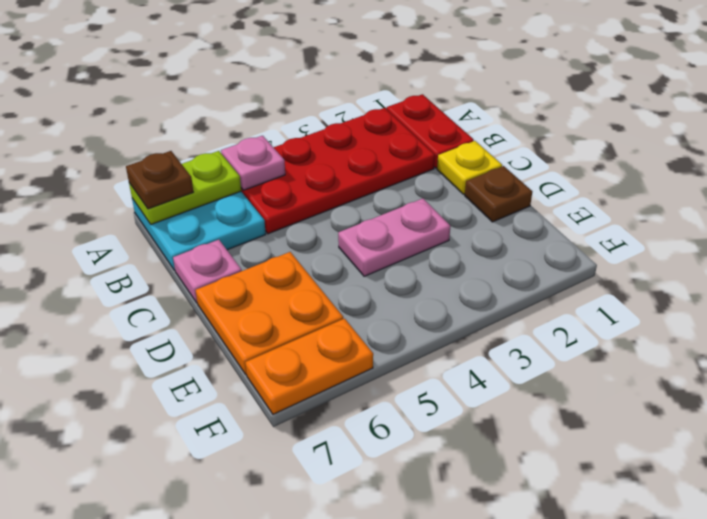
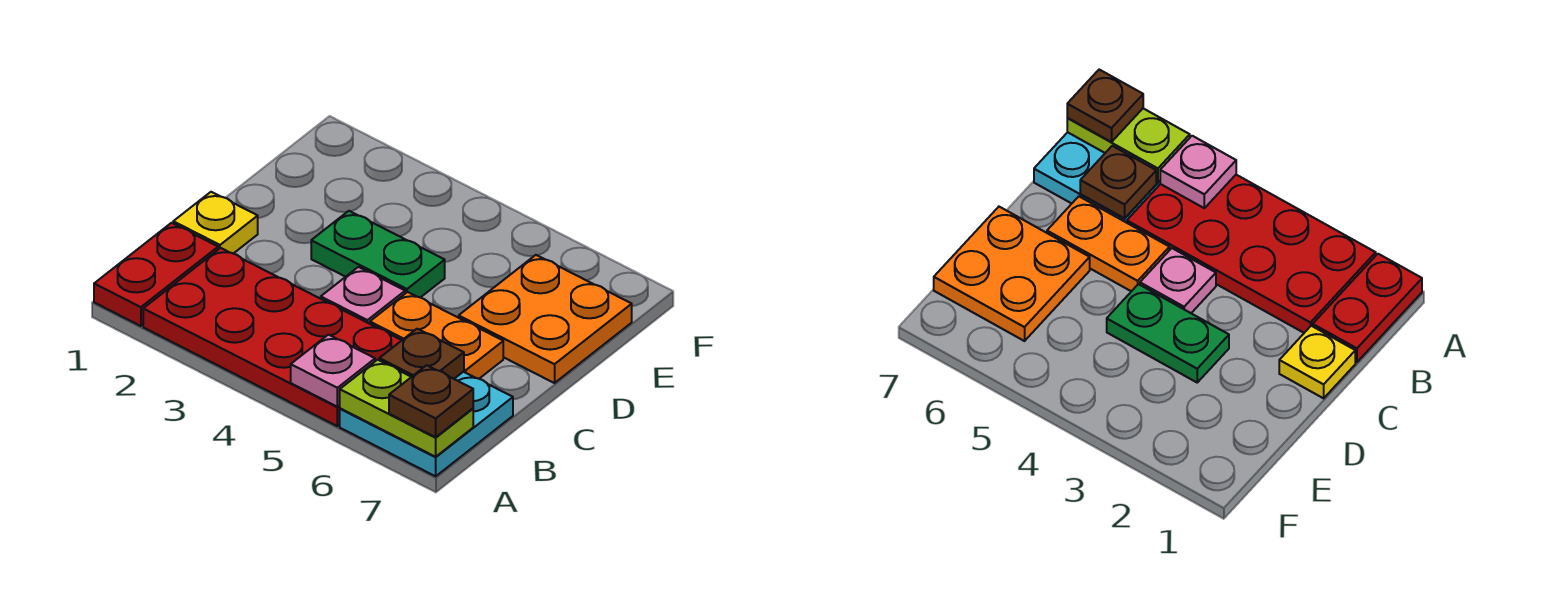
pink 1x1 plate [173,240,242,303] -> pink 1x1 plate moved to [321,267,405,324]
brown 1x1 plate [465,166,532,222] -> brown 1x1 plate moved to [379,329,464,379]
pink 1x2 plate [338,198,450,276] -> green 1x2 plate [311,211,445,298]
orange 1x2 plate [245,319,373,414] -> orange 1x2 plate moved to [370,292,503,379]

